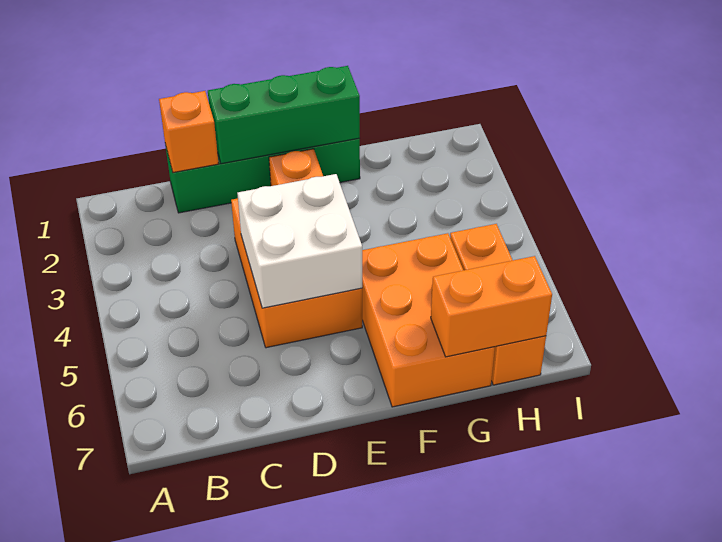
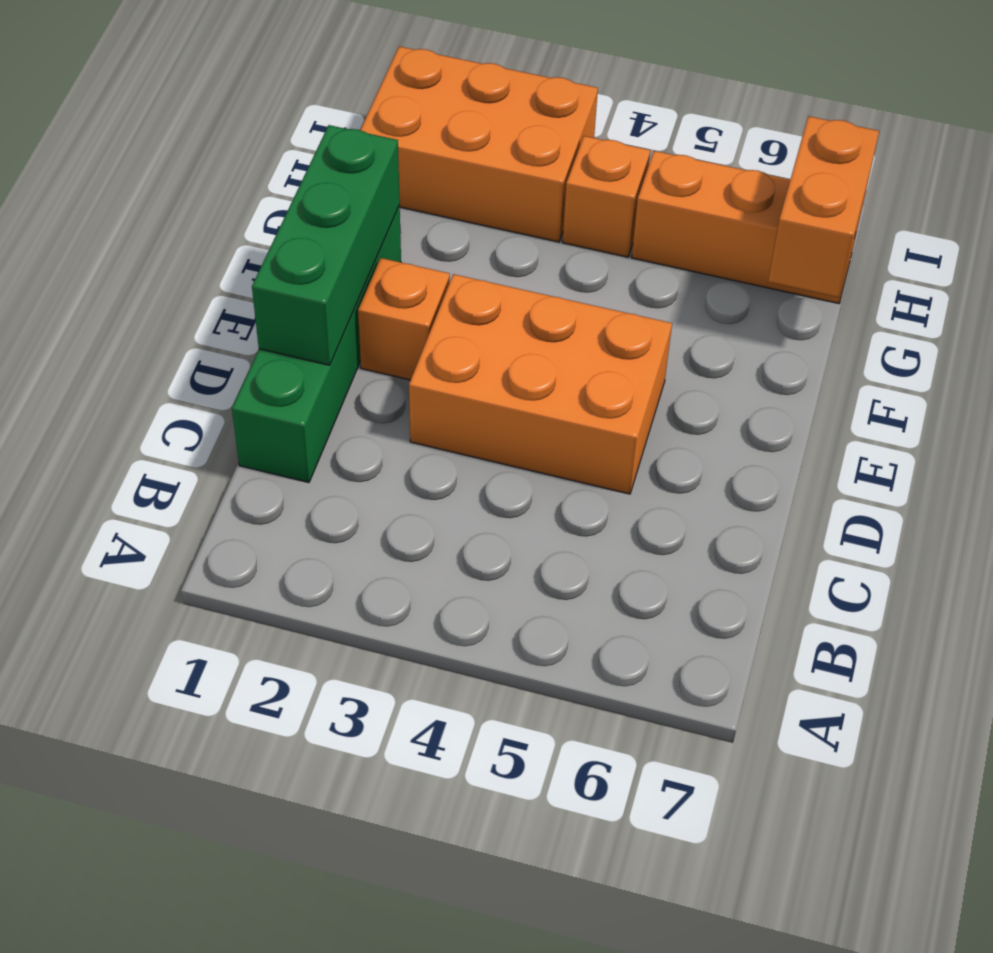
orange 1x1 brick [159,91,219,173] -> orange 1x1 brick moved to [563,136,650,257]
white 2x2 brick [237,174,362,308] -> none
orange 2x3 brick [362,233,495,407] -> orange 2x3 brick moved to [360,46,598,242]

